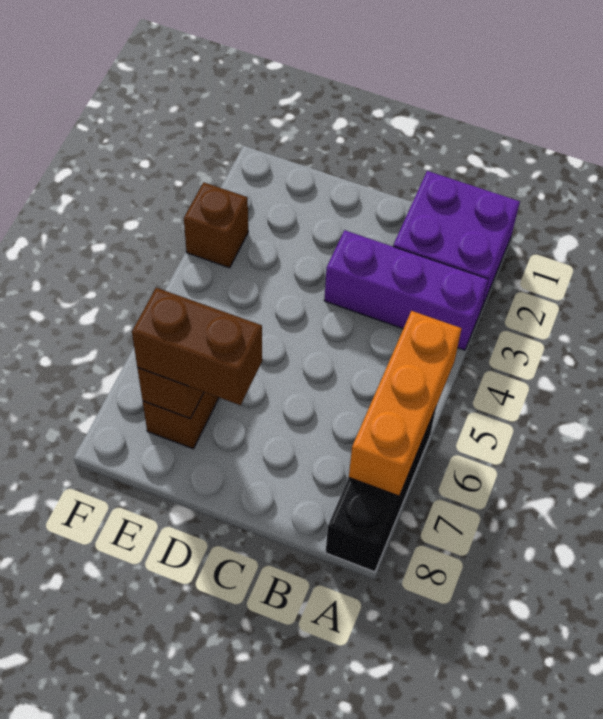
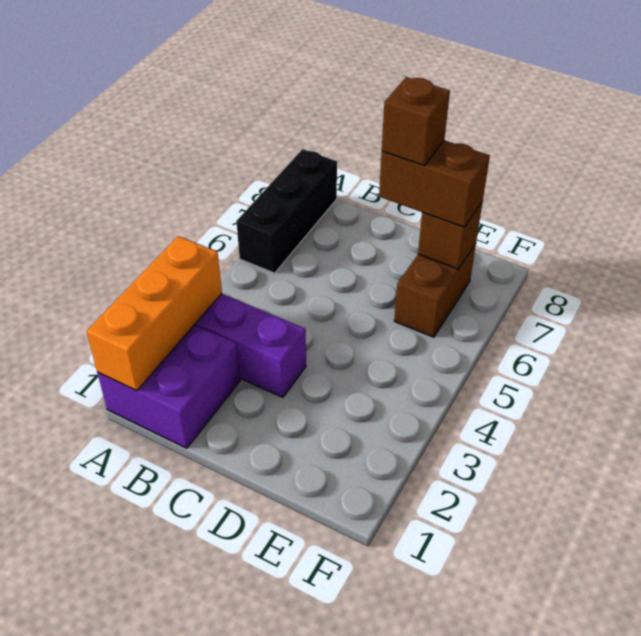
orange 1x3 brick [349,311,462,496] -> orange 1x3 brick moved to [87,236,222,391]
brown 1x1 brick [184,182,248,268] -> brown 1x1 brick moved to [382,77,450,166]

